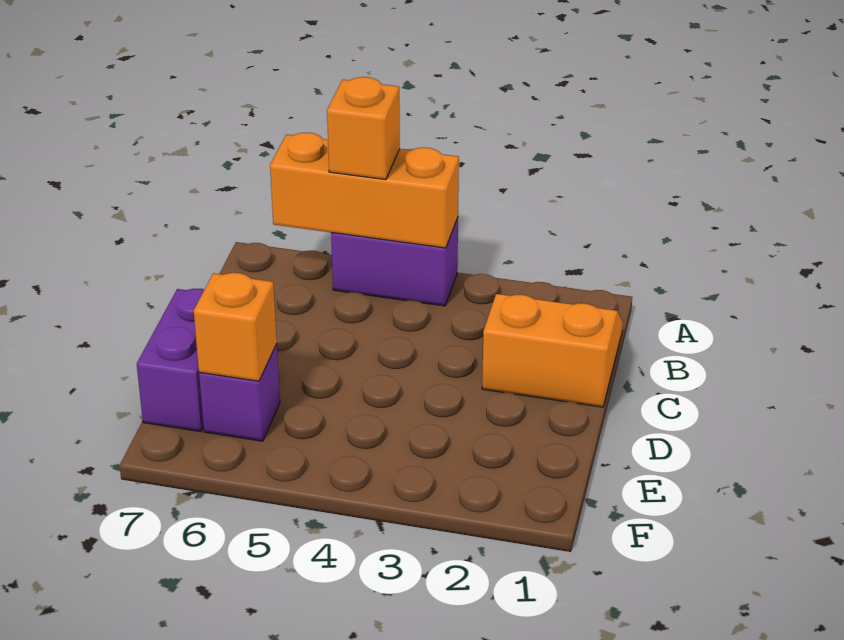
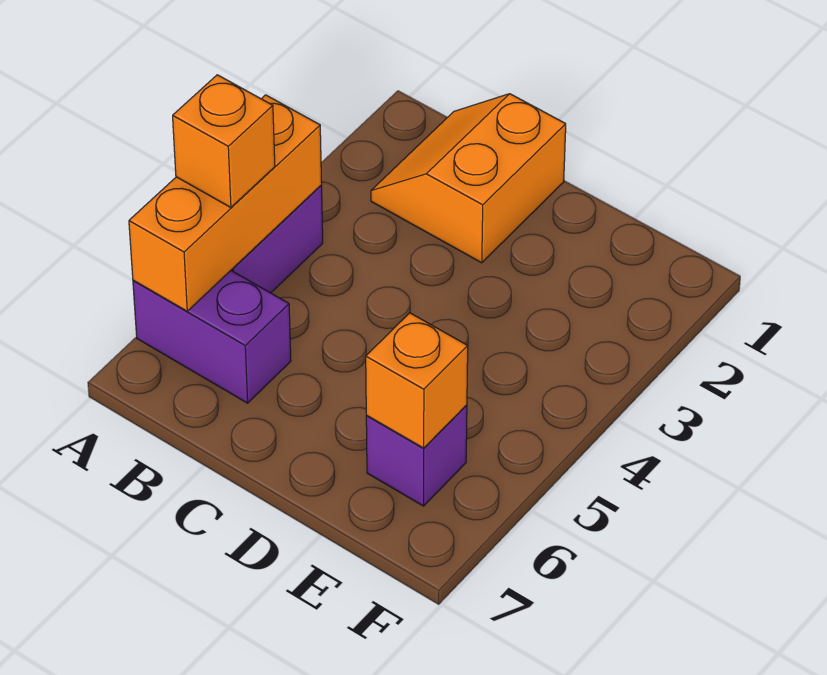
purple 1x2 brick [137,289,204,432] -> purple 1x2 brick moved to [133,271,291,403]

